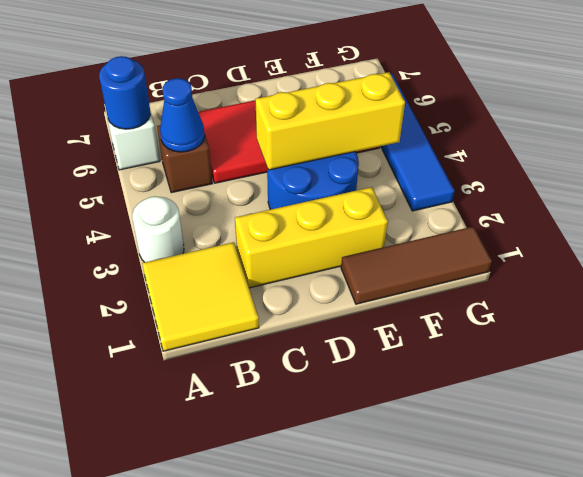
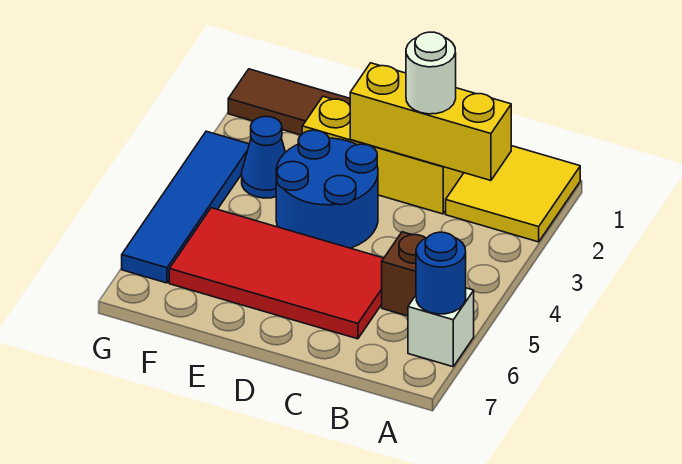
white 1x1 round brick [132,196,184,262] -> white 1x1 round brick moved to [406,32,456,114]
blue 1x1 cone [160,78,205,152] -> blue 1x1 cone moved to [242,116,285,198]
yellow 1x3 brick [255,72,405,170] -> yellow 1x3 brick moved to [350,63,511,180]

